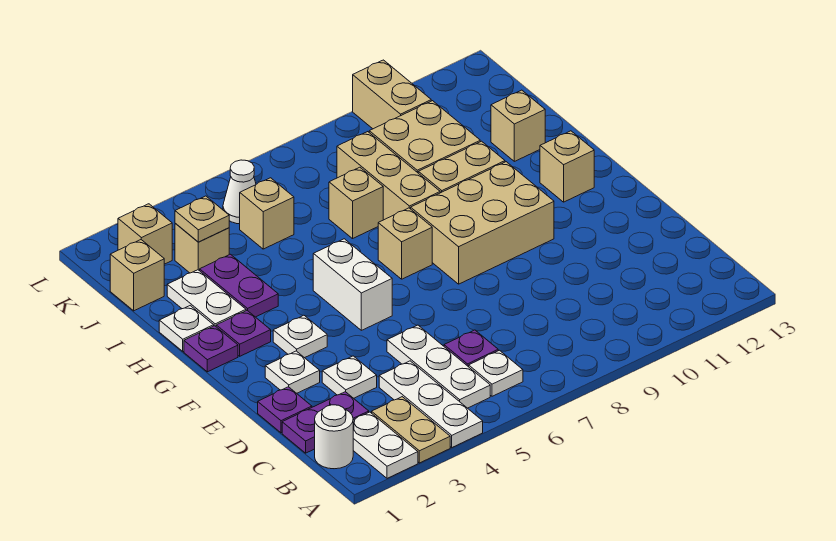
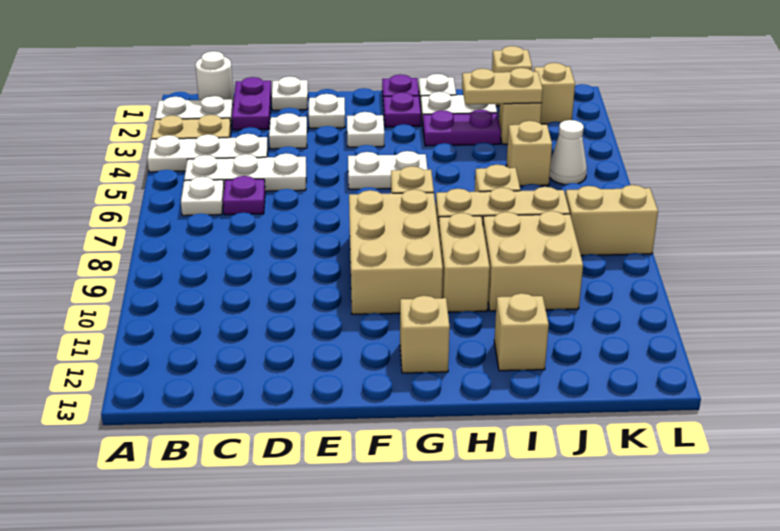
purple 1x1 plate [258,387,312,433] -> white 1x1 plate [272,76,308,110]
white 1x2 brick [313,239,392,330] -> white 1x2 plate [348,151,427,189]
tan 1x1 plate [175,196,229,242] -> tan 1x2 plate [462,68,543,104]
tan 1x2 brick [353,60,431,129] -> tan 1x2 brick moved to [565,185,658,256]

